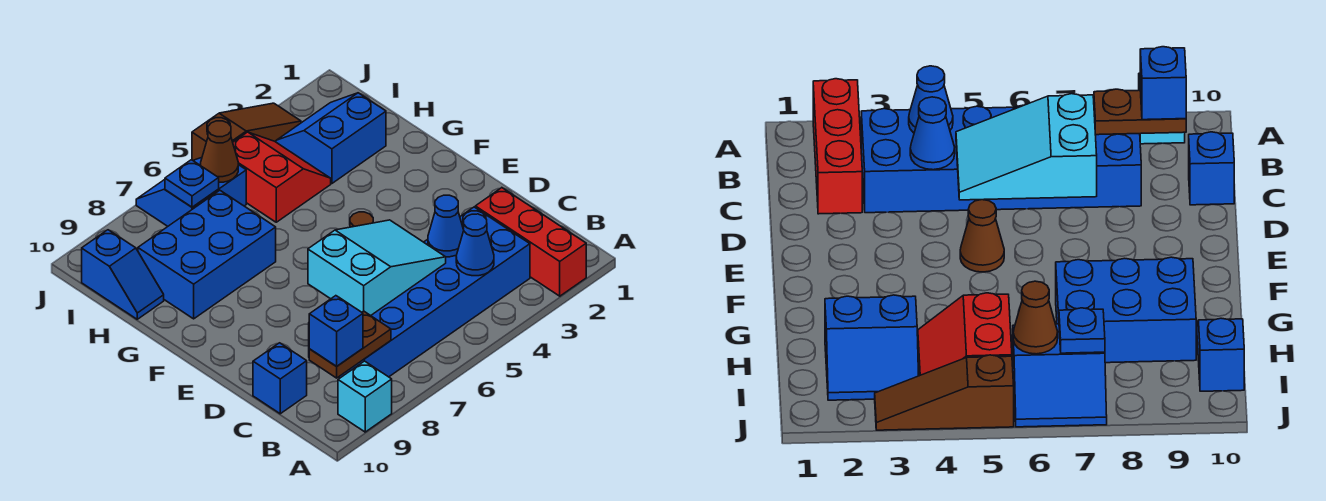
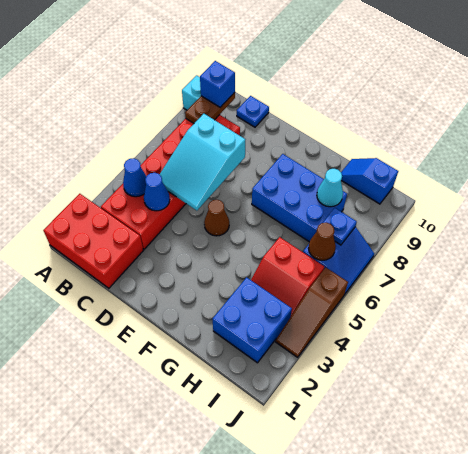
red 1x3 brick [475,188,586,296] -> red 2x3 brick [43,194,143,288]
blue 2x6 brick [339,207,530,378] -> red 2x6 brick [101,115,240,249]
blue 1x1 brick [253,343,307,414] -> blue 1x1 plate [237,96,269,127]
blue 2x3 brick [138,190,276,319] -> blue 2x3 brick turned to [252,154,347,242]
blue 2x2 slope [276,93,386,184] -> blue 2x2 brick [212,277,292,363]
none -> cyan 1x1 cone [317,169,343,207]

